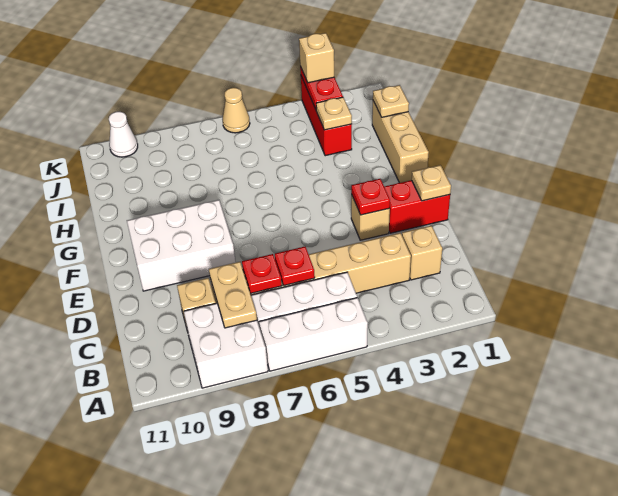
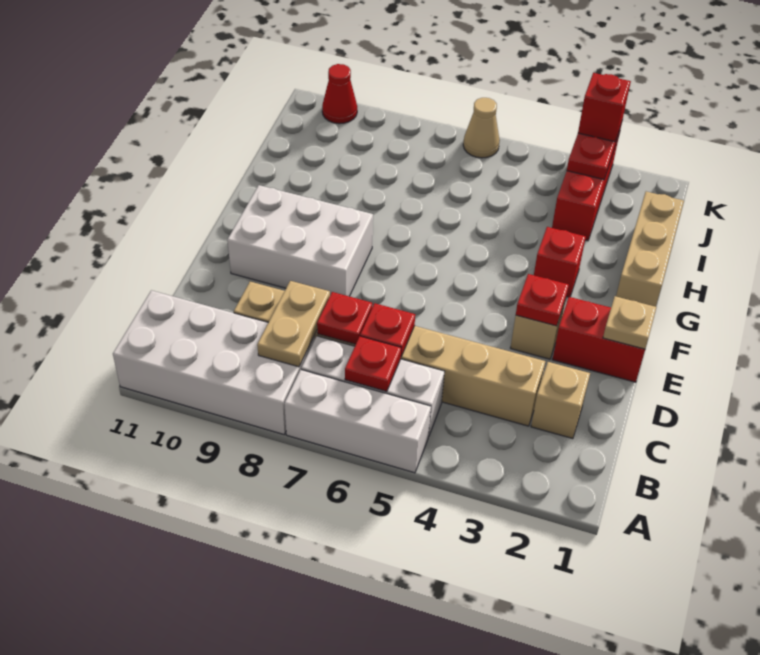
white 2x2 brick [184,303,268,388] -> white 2x4 brick [113,290,315,434]
none -> red 1x1 plate [345,336,401,392]
none -> red 1x1 brick [534,227,586,297]
tan 1x1 plate [373,85,409,117] -> none
tan 1x1 plate [316,97,352,130] -> none
tan 1x1 brick [299,33,334,83] -> red 1x1 brick [578,73,631,142]
white 1x1 cone [109,112,138,157] -> red 1x1 cone [322,64,357,124]

